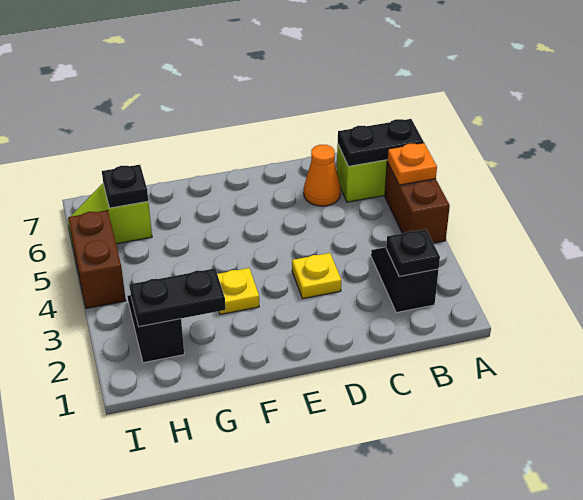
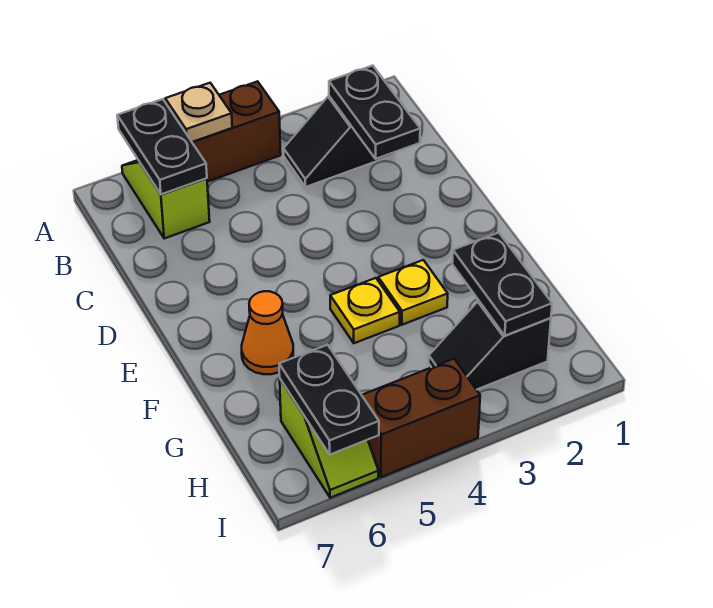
orange 1x1 plate [387,143,437,185] -> tan 1x1 plate [165,83,232,142]
black 1x1 plate [386,229,440,276] -> black 1x2 plate [329,66,420,159]
orange 1x1 cone [304,145,341,206] -> orange 1x1 cone moved to [242,291,293,374]
yellow 1x1 plate [292,253,341,299] -> yellow 1x1 plate moved to [330,278,400,343]
black 1x1 plate [102,165,148,208] -> black 1x2 plate [279,345,379,455]

